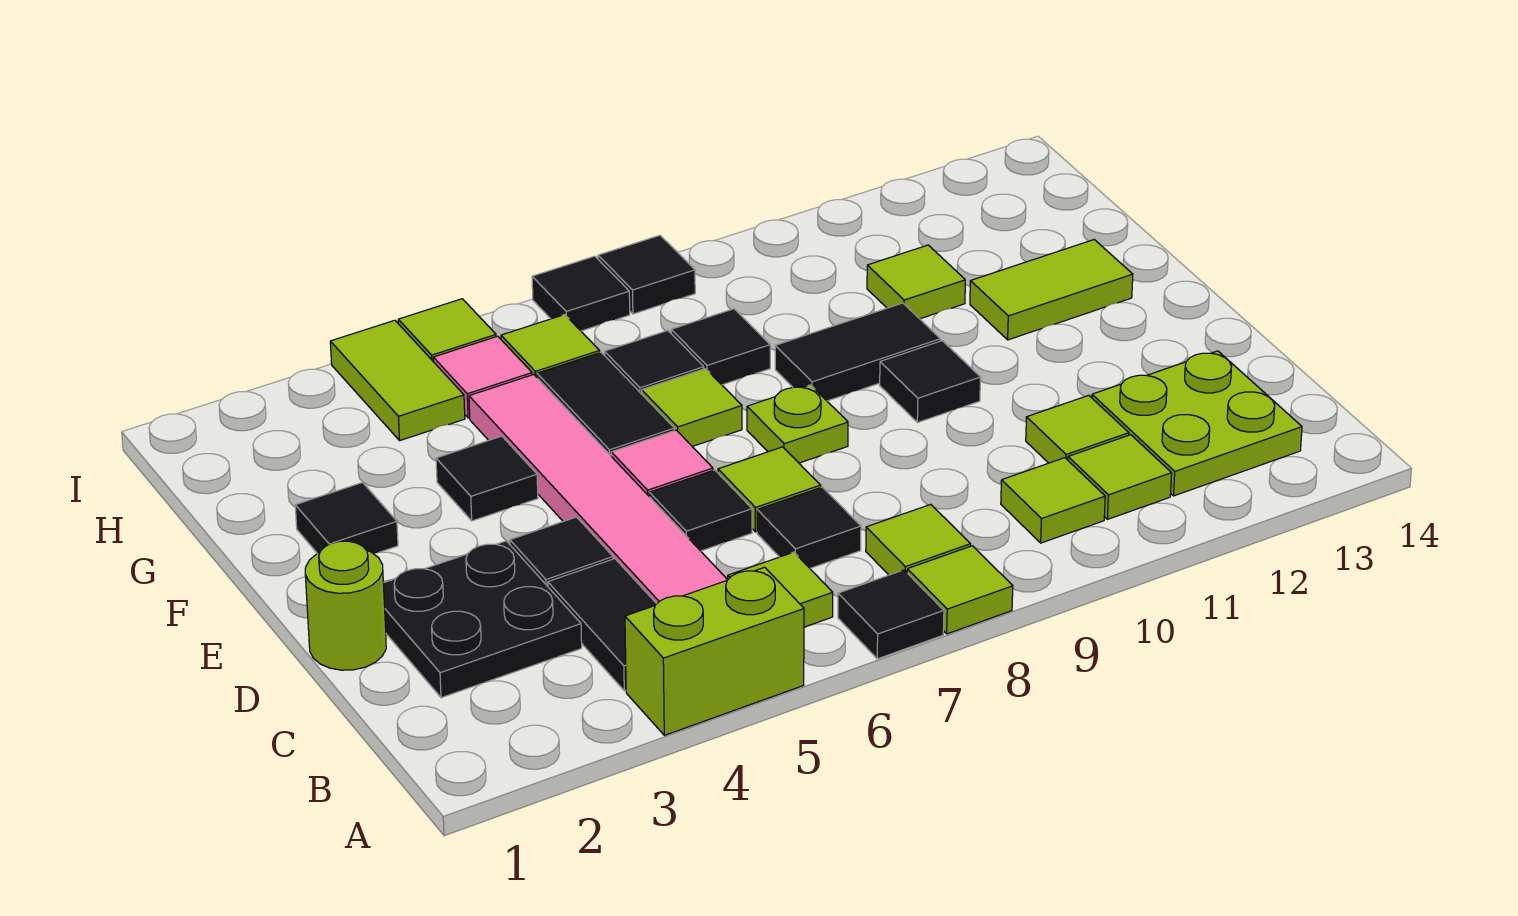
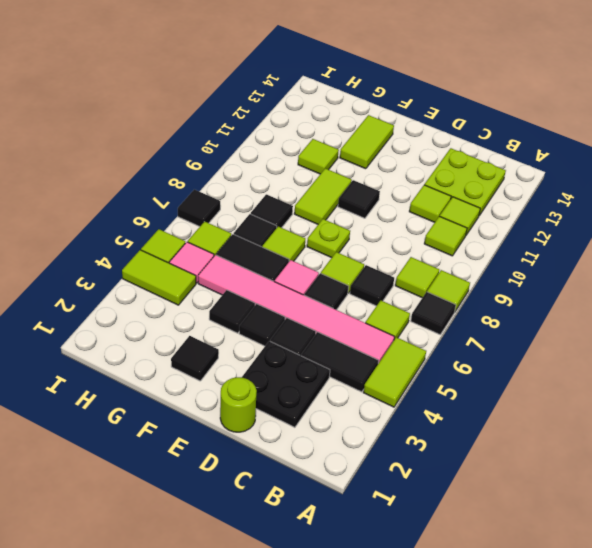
lime 1x2 brick [625,567,804,735] -> lime 1x2 tile [363,337,426,407]
black 1x2 tile [775,303,940,401] -> lime 1x2 tile [294,168,352,224]
black 1x1 tile [598,235,695,314] -> black 1x1 tile moved to [239,304,285,346]

